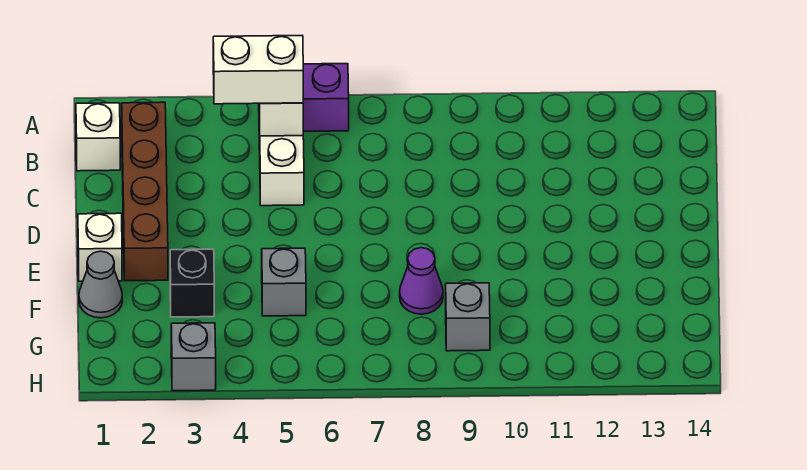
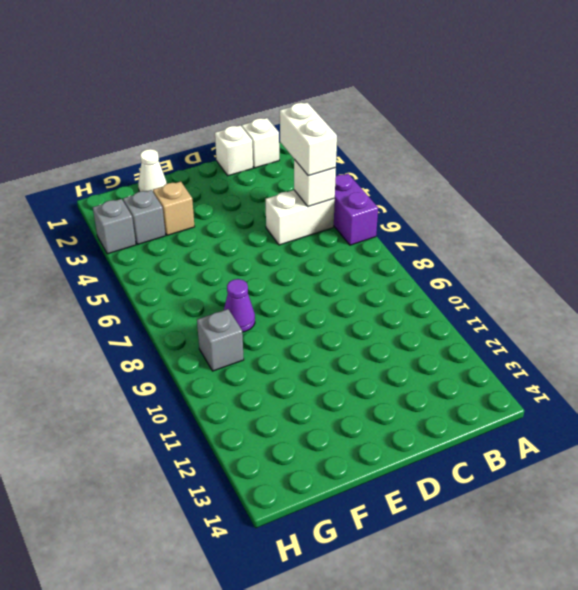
brown 1x4 brick [122,102,168,281] -> none
white 1x1 brick [78,213,122,281] -> white 1x1 brick moved to [215,125,253,176]
grey 1x1 cone [79,251,122,318] -> white 1x1 cone [138,149,167,192]
black 1x1 brick [170,249,214,317] -> tan 1x1 brick [153,181,195,235]
grey 1x1 brick [262,248,306,316] -> grey 1x1 brick moved to [123,190,165,245]

